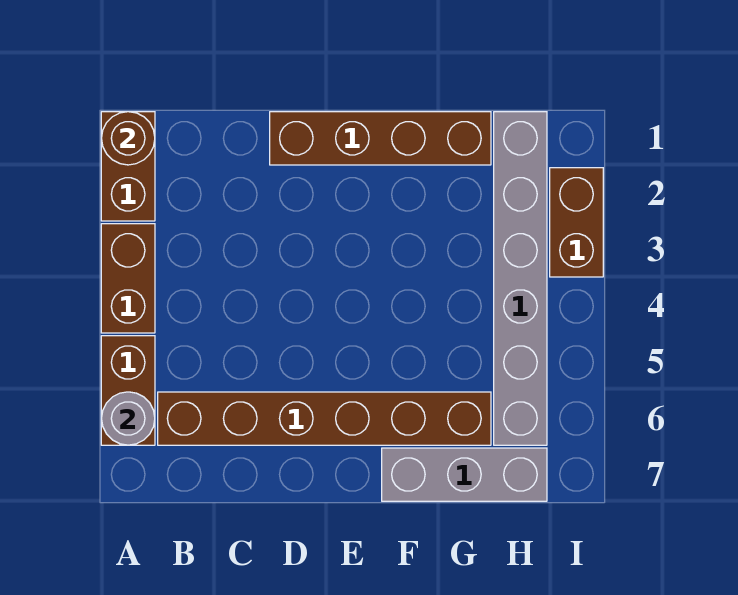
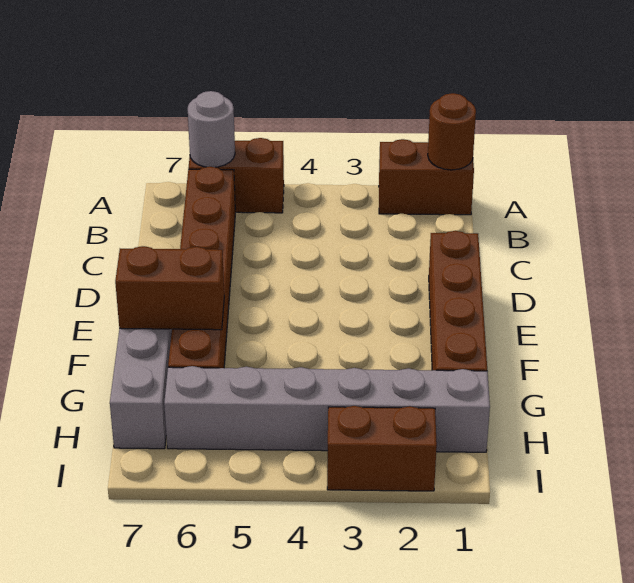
brown 1x2 brick [101,224,155,333] -> brown 1x2 brick moved to [115,246,224,330]

